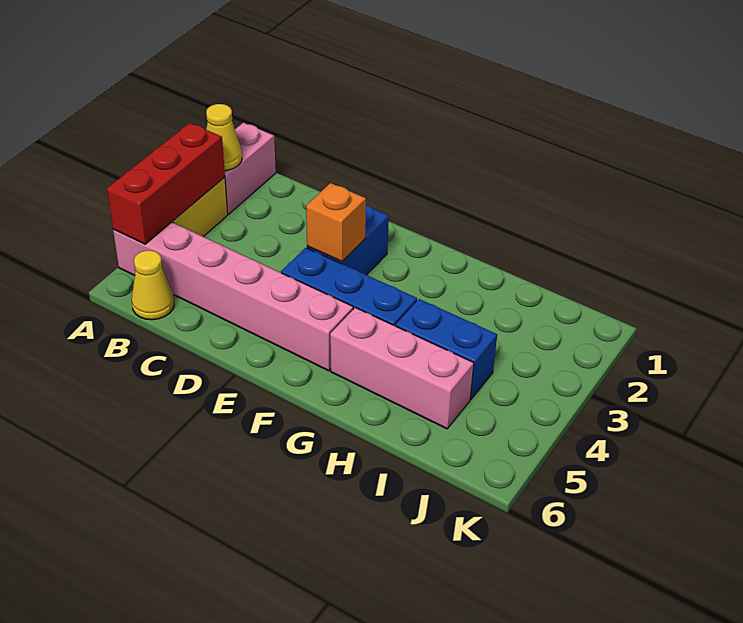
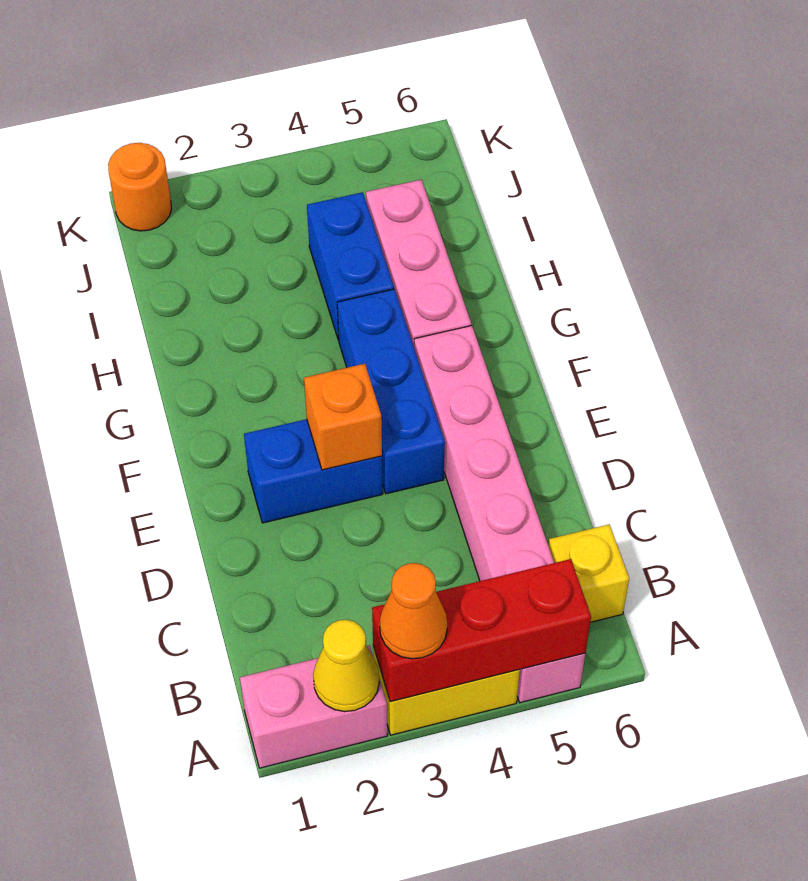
none -> orange 1x1 cone [380,563,447,659]
yellow 1x1 cone [132,250,174,320] -> yellow 1x1 brick [548,524,629,622]
none -> orange 1x1 round brick [108,143,172,231]

